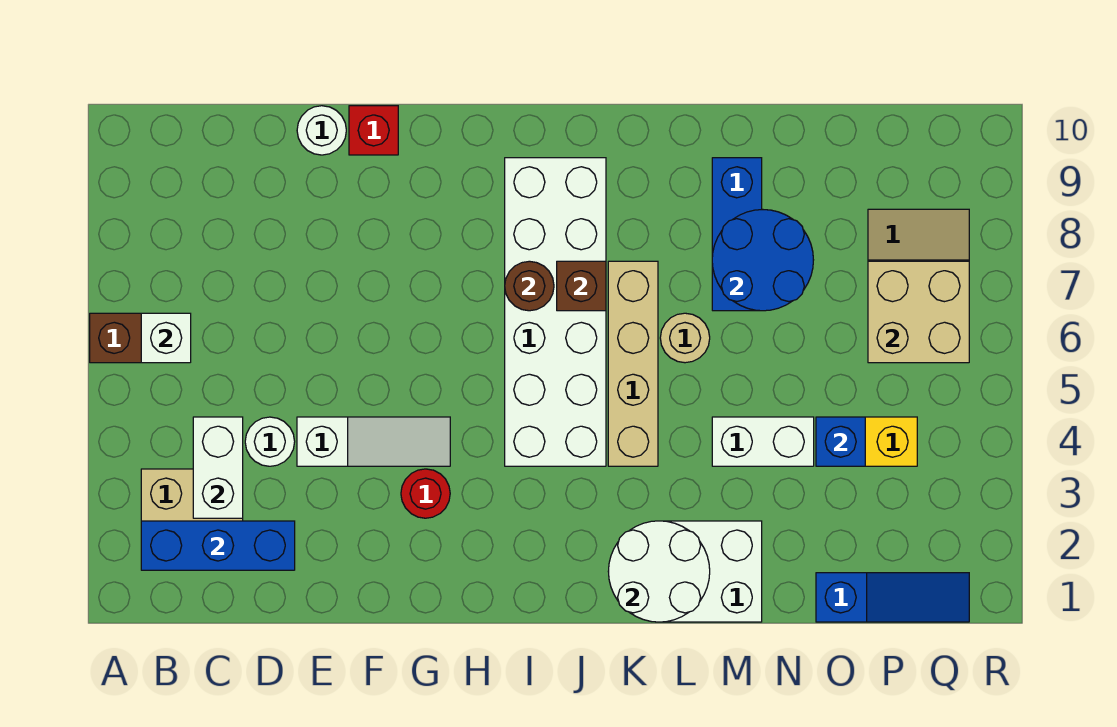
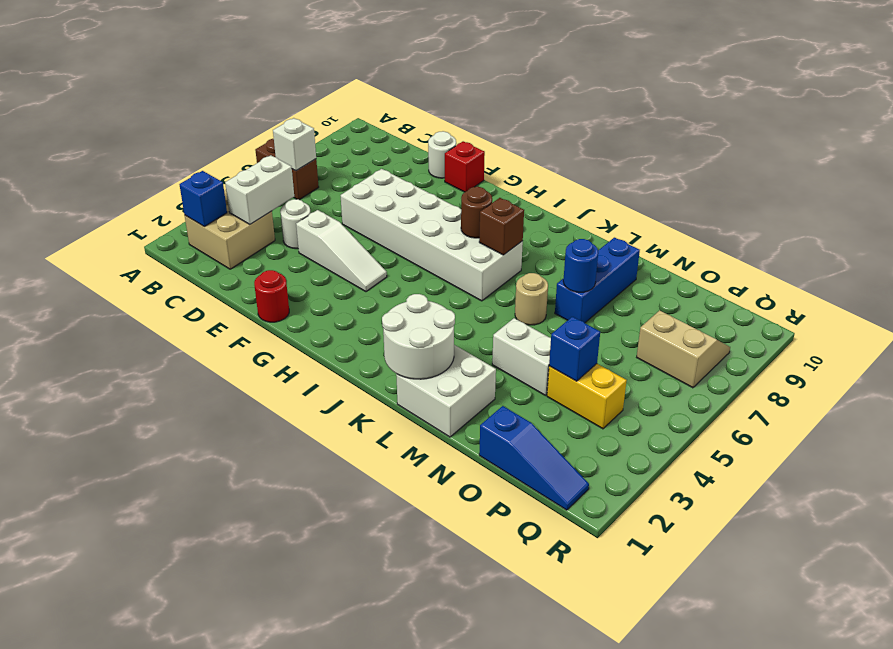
blue 1x3 brick [141,521,295,570] -> blue 1x1 brick [179,171,227,226]
red 1x1 round brick [401,469,450,518] -> red 1x1 round brick moved to [254,270,289,322]
white 2x6 brick [505,158,606,466] -> white 2x6 brick turned to [341,169,523,301]
tan 1x4 brick [608,261,658,466] -> none
blue 2x2 round brick [712,210,813,311] -> blue 1x1 round brick [563,239,598,292]
tan 2x2 brick [868,261,969,363] -> none

